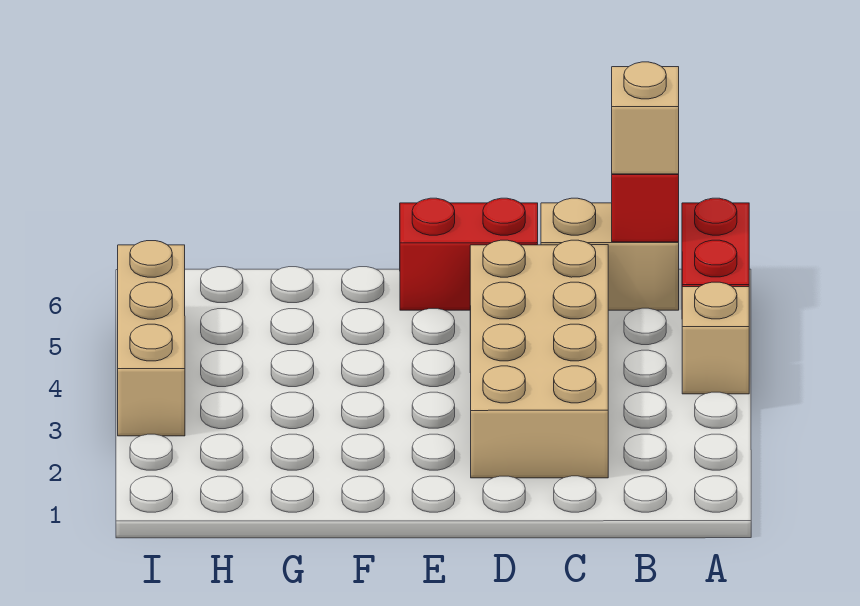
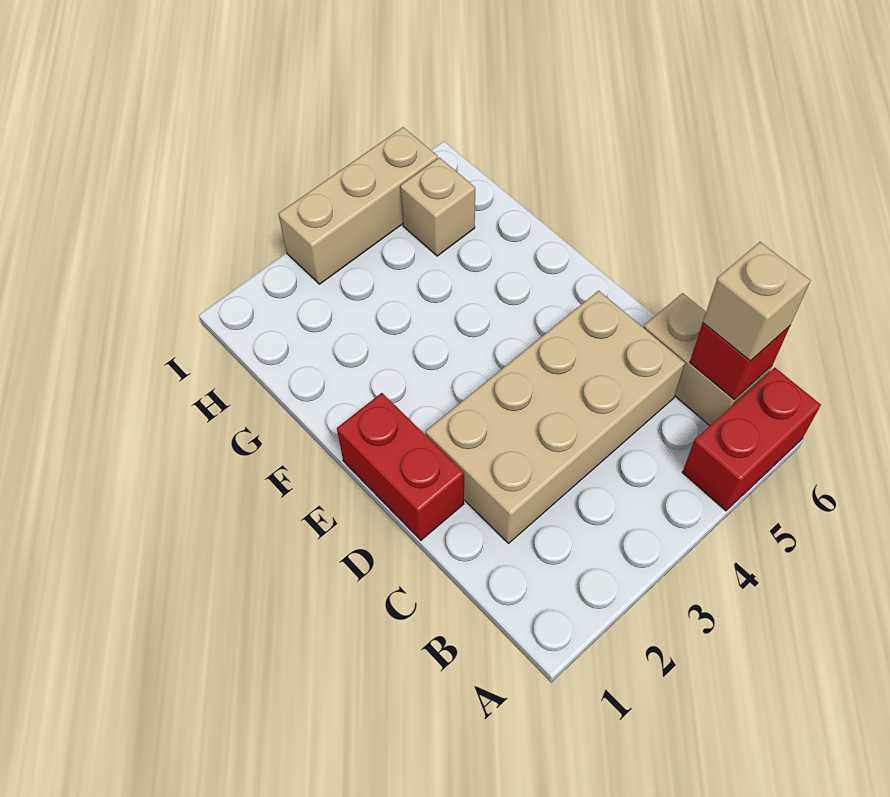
tan 1x1 brick [682,282,749,394] -> tan 1x1 brick moved to [400,158,475,256]
red 1x2 brick [400,198,538,310] -> red 1x2 brick moved to [337,393,464,540]

